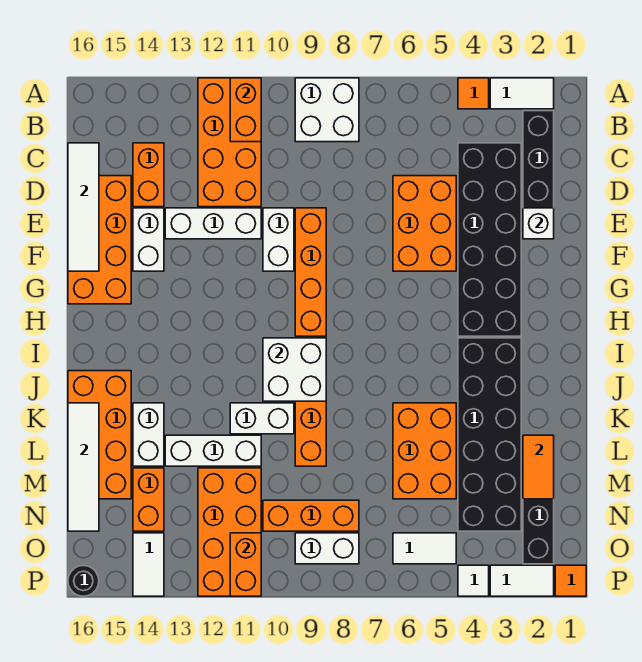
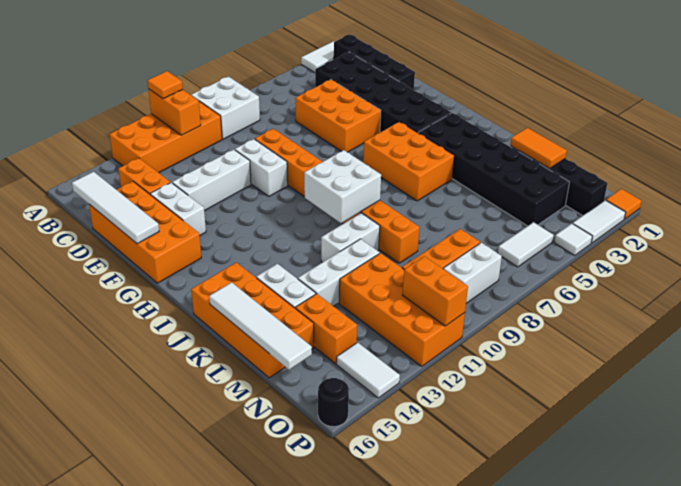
orange 1x1 tile [458,78,489,109] -> orange 1x1 tile moved to [147,71,183,99]
orange 2x4 brick [198,78,261,207] -> orange 2x4 brick turned to [110,101,222,173]
white 1x1 brick [523,208,554,239] -> none
orange 2x3 brick [393,403,456,499] -> orange 2x3 brick moved to [363,122,454,201]

